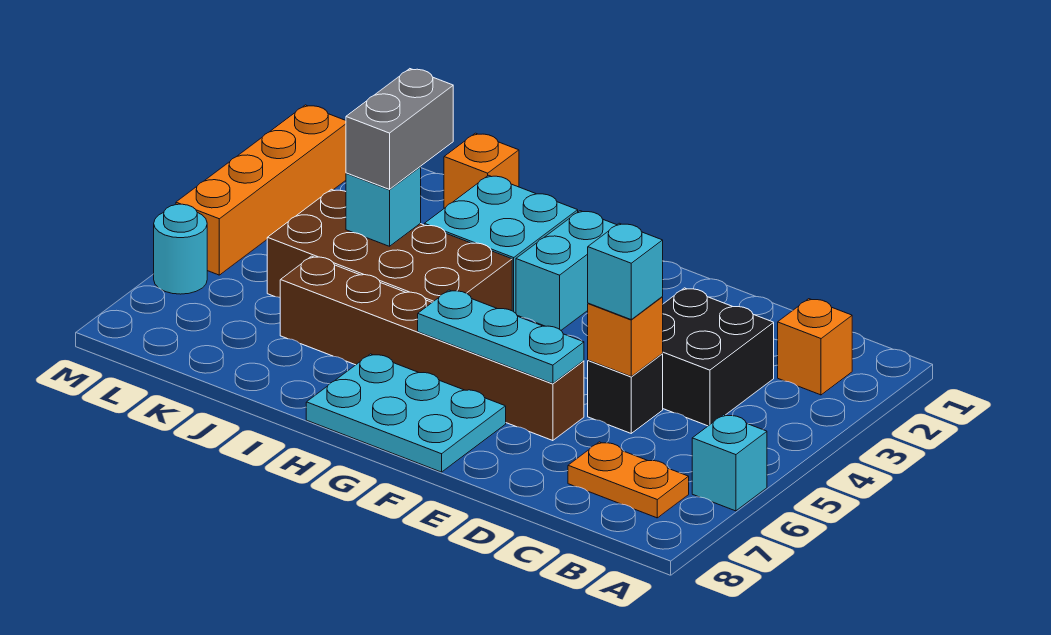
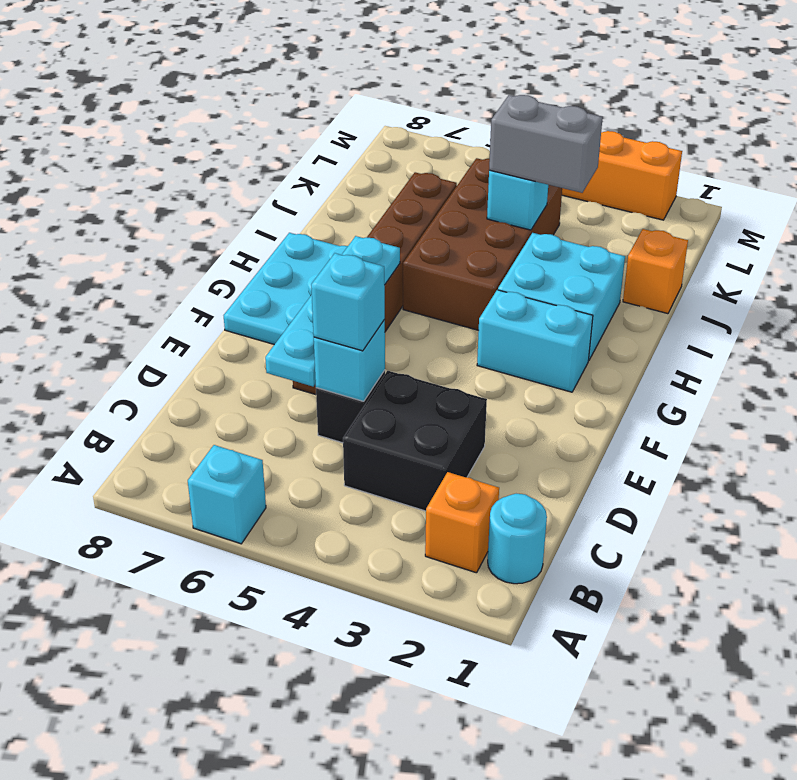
orange 1x2 plate [568,442,689,518] -> none
orange 1x1 brick [588,297,663,376] -> cyan 1x1 brick [314,320,385,401]
cyan 1x3 plate [418,290,584,384] -> cyan 1x4 plate [265,236,400,386]
cyan 1x1 round brick [154,204,207,294] -> cyan 1x1 round brick moved to [488,494,547,584]

